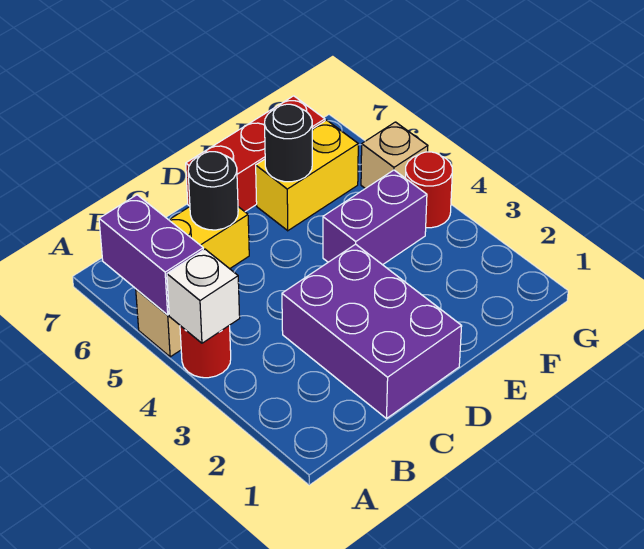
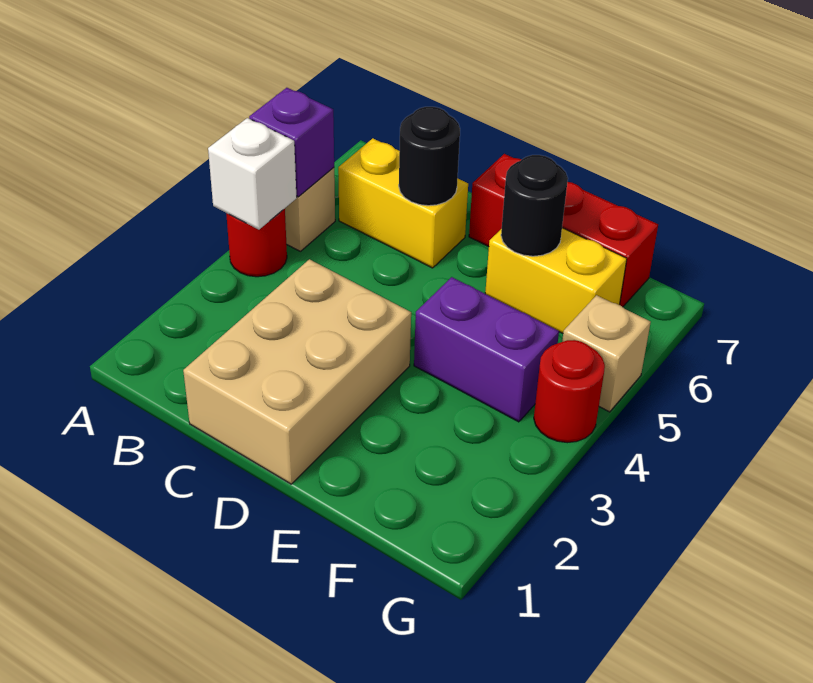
purple 1x2 brick [99,195,203,315] -> purple 1x1 brick [249,88,334,197]
purple 2x3 brick [282,244,462,418] -> tan 2x3 brick [183,259,411,484]

